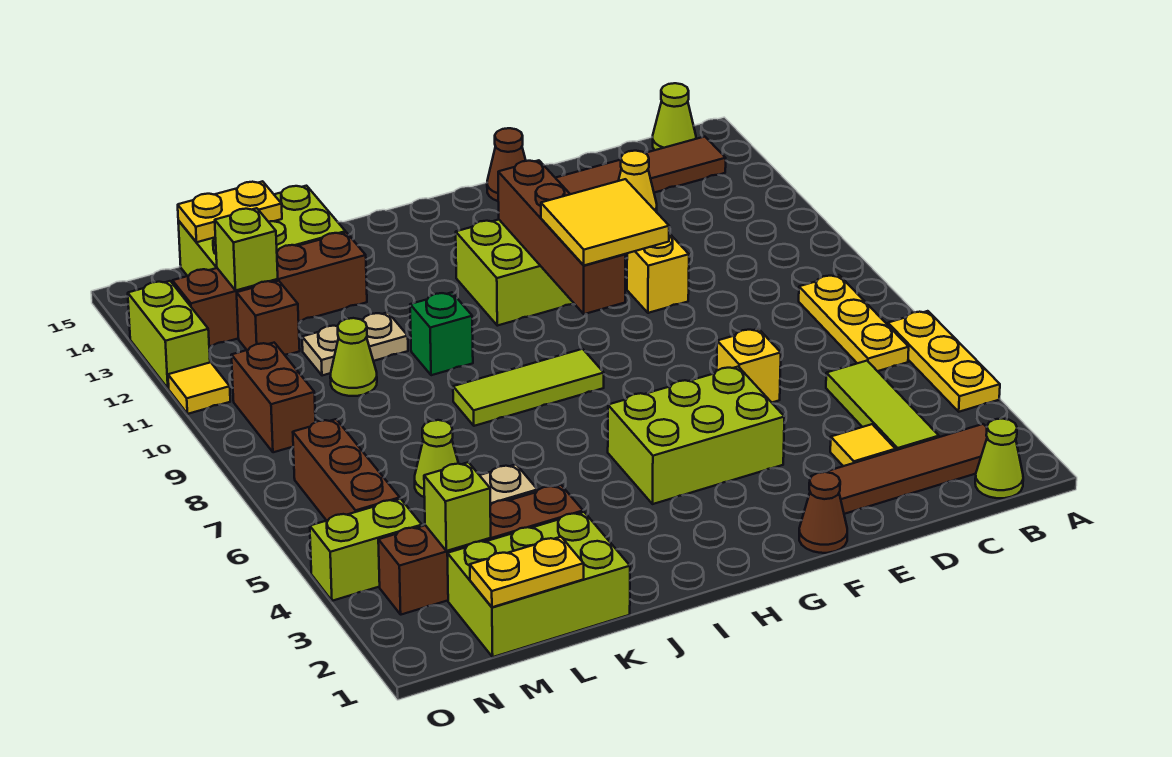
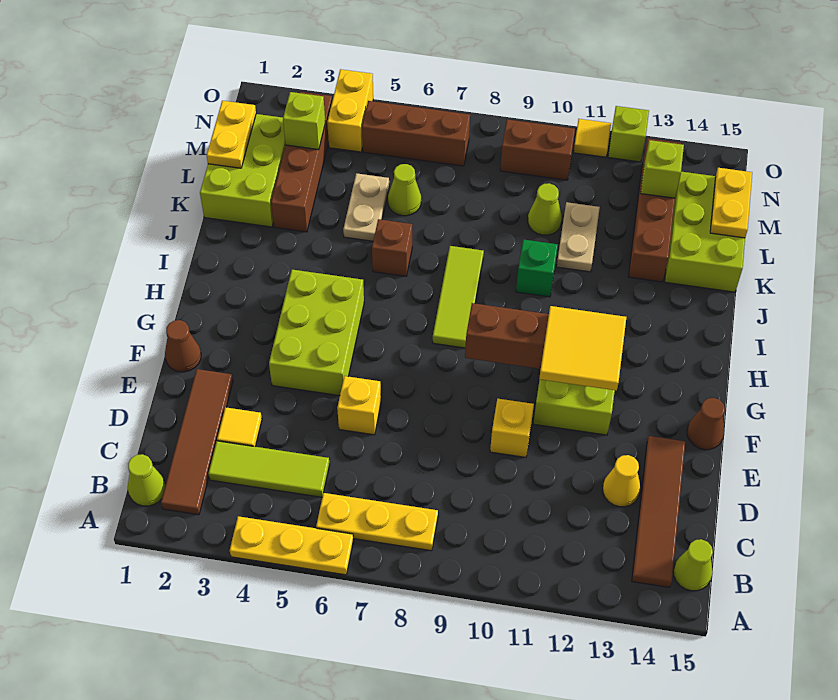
yellow 2x2 tile [541,179,669,265] -> yellow 2x2 tile moved to [539,306,626,391]
brown 1x1 brick [237,281,300,355] -> brown 1x1 brick moved to [372,219,412,276]
lime 1x2 brick [310,499,422,601] -> yellow 1x2 brick [327,69,373,152]
lime 1x2 brick [128,281,210,389] -> lime 1x1 brick [608,106,649,162]

